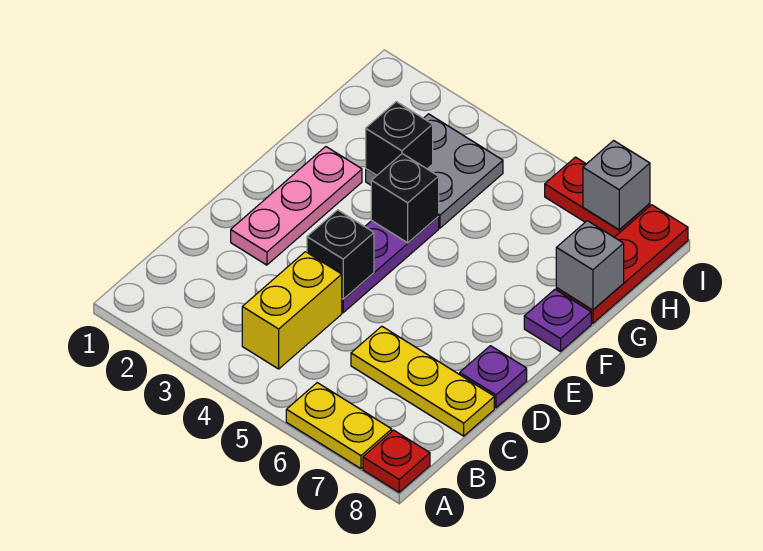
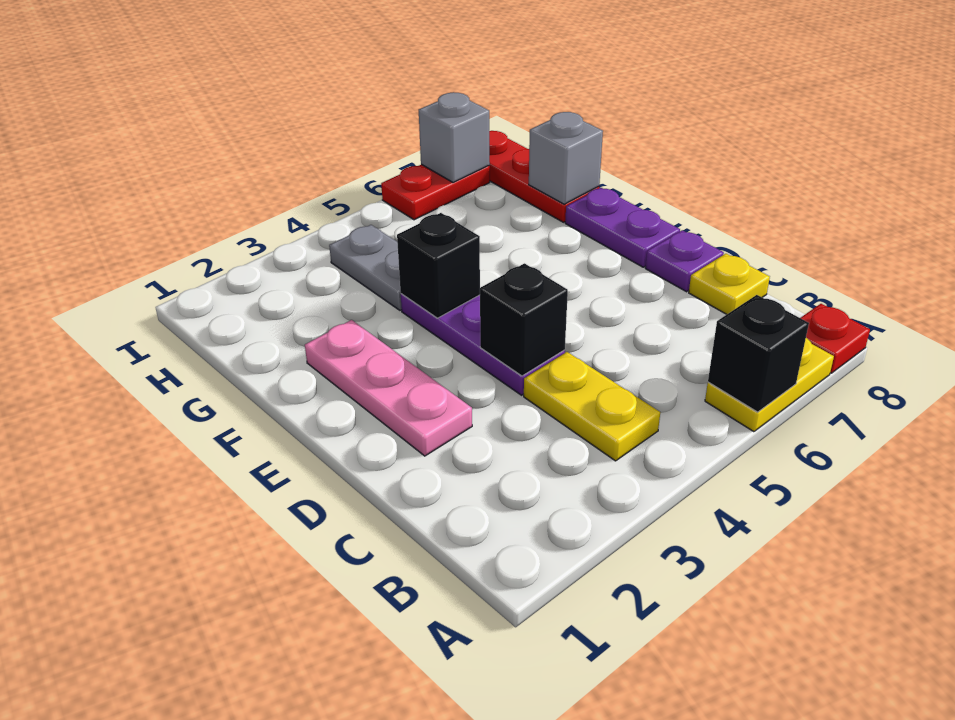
yellow 1x2 brick [242,252,342,369] -> yellow 1x2 plate [524,352,660,461]
yellow 1x3 plate [351,326,494,436] -> yellow 1x1 plate [689,254,770,314]
purple 1x1 plate [524,290,591,352] -> purple 1x2 plate [565,188,680,267]
grey 2x2 plate [366,114,503,228] -> grey 1x2 plate [329,225,402,310]
black 1x1 brick [366,102,433,175] -> black 1x1 brick moved to [708,295,809,412]

